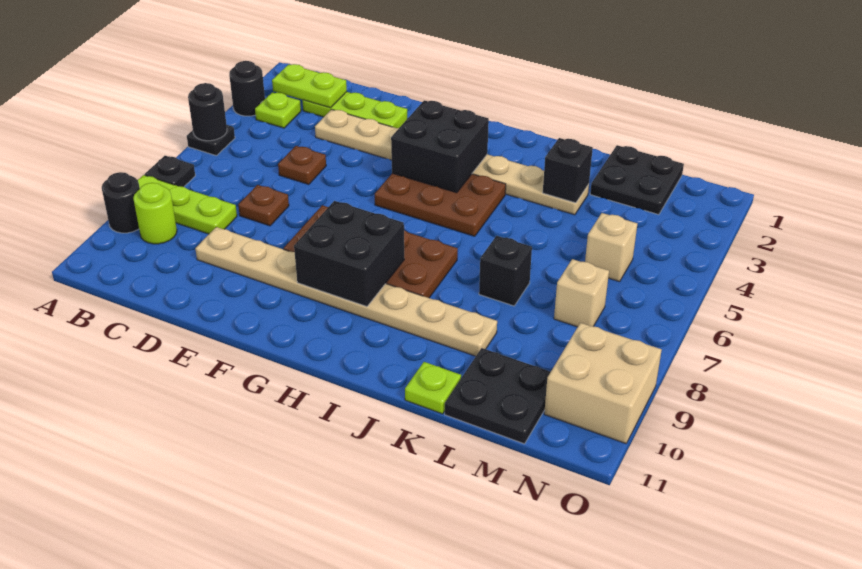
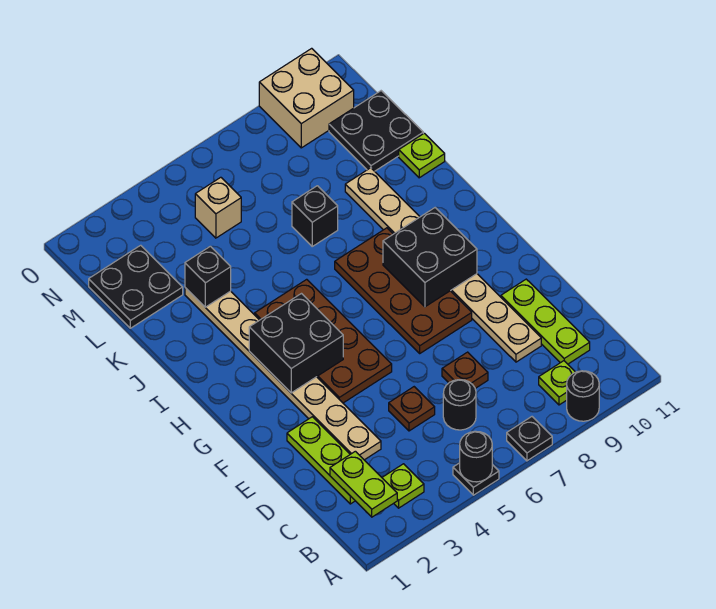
black 1x1 round brick [229,61,265,116] -> black 1x1 round brick moved to [443,380,476,430]
lime 1x3 plate [138,175,237,234] -> lime 1x3 plate moved to [501,279,590,364]
lime 1x1 round brick [133,183,177,244] -> lime 1x1 plate [539,361,575,405]
brown 2x3 plate [375,173,506,236] -> brown 2x4 plate [255,279,392,403]
tan 1x1 brick [554,259,609,327] -> none

